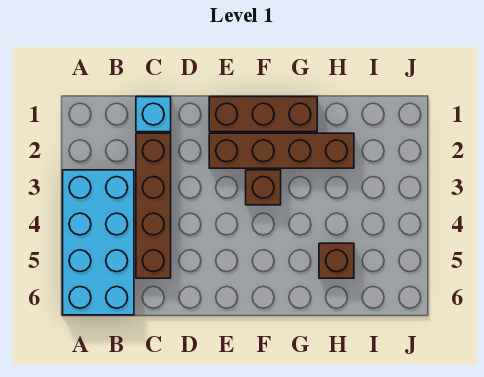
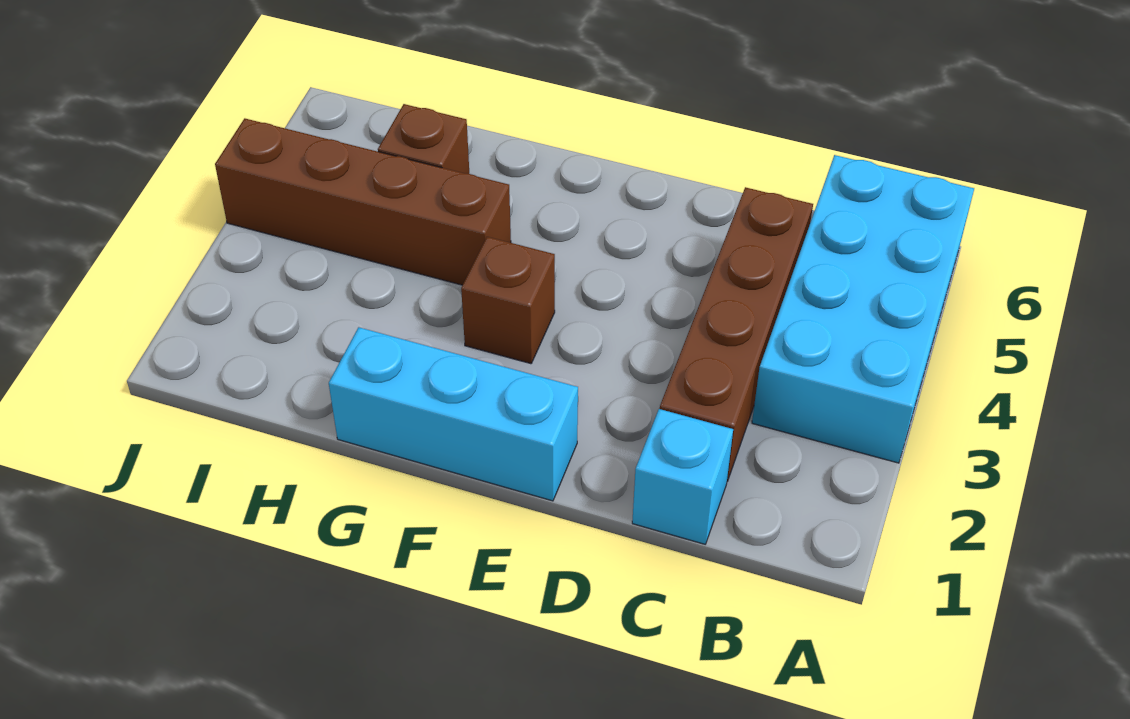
brown 1x3 brick [209,97,317,132] -> cyan 1x3 brick [329,327,578,501]
brown 1x4 brick [209,133,354,168] -> brown 1x4 brick moved to [215,118,511,285]

